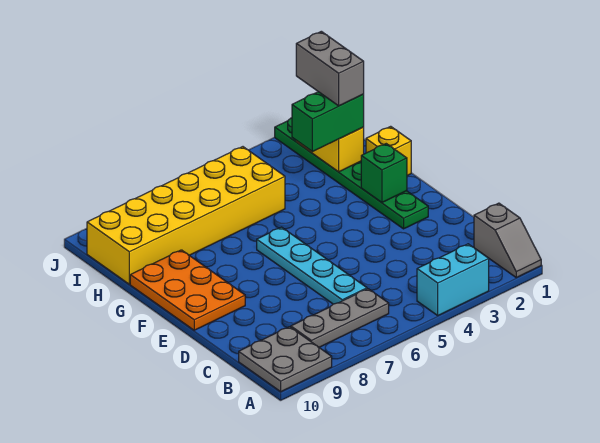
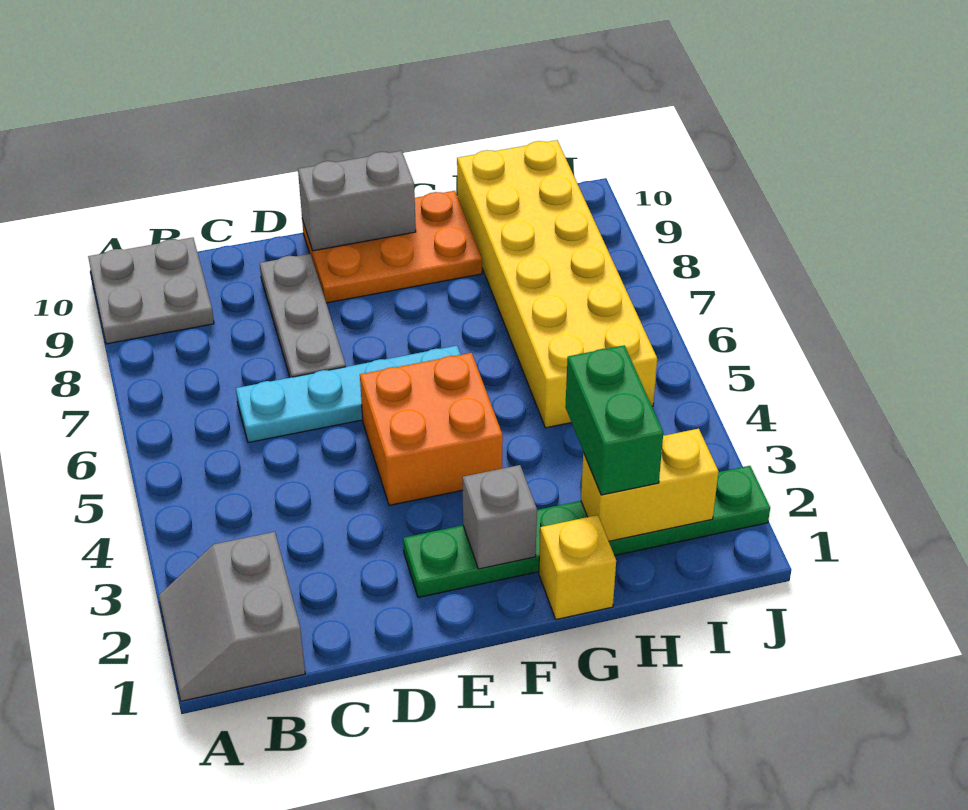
grey 1x2 slope [474,203,541,278] -> grey 2x2 slope [159,532,305,701]
cyan 1x2 brick [417,244,489,315] -> none
grey 1x3 plate [291,289,389,347] -> grey 1x3 plate moved to [260,254,346,378]
none -> orange 2x2 brick [360,353,503,505]
green 1x1 brick [361,144,407,203] -> grey 1x1 brick [462,465,537,569]
grey 1x2 brick [296,31,364,106] -> grey 1x2 brick moved to [298,151,416,251]

